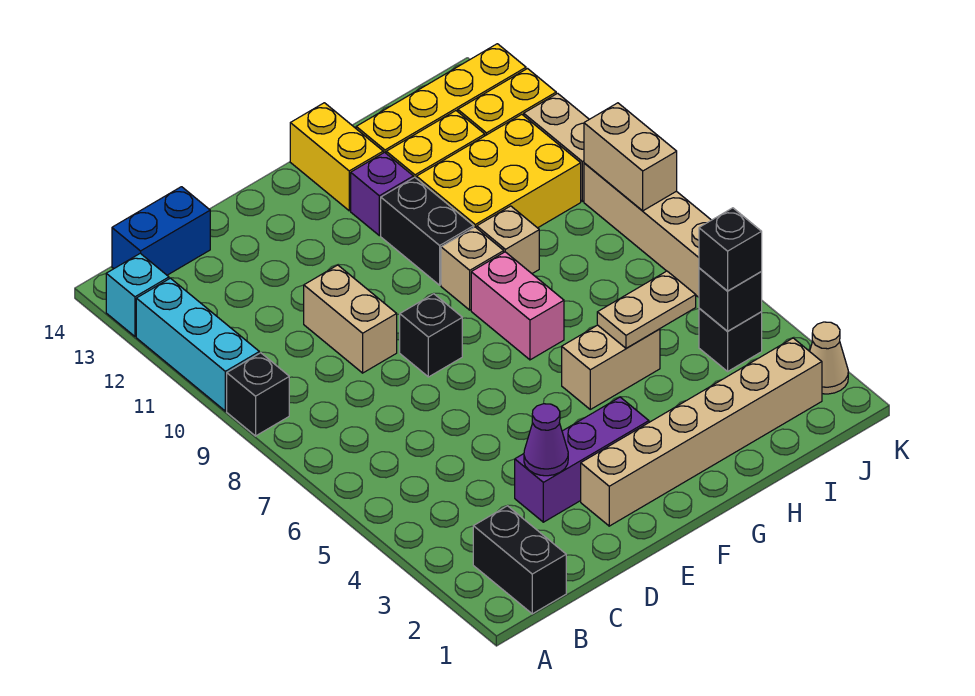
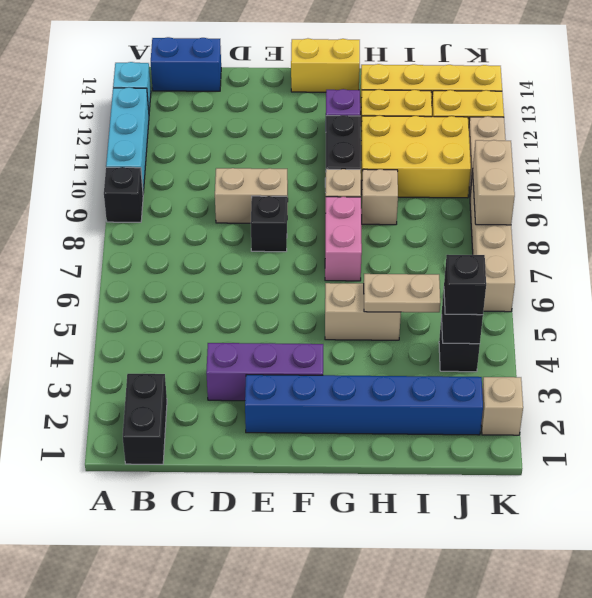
purple 1x1 cone [524,404,568,476] -> none
tan 1x2 brick [304,265,397,373] -> tan 1x2 brick turned to [215,168,288,223]
tan 1x6 brick [581,338,822,526] -> blue 1x6 brick [245,375,483,435]
yellow 1x2 brick [290,103,383,211] -> yellow 1x2 brick turned to [291,38,360,92]
tan 1x1 cone [810,322,848,394] -> tan 1x1 brick [481,377,523,435]

